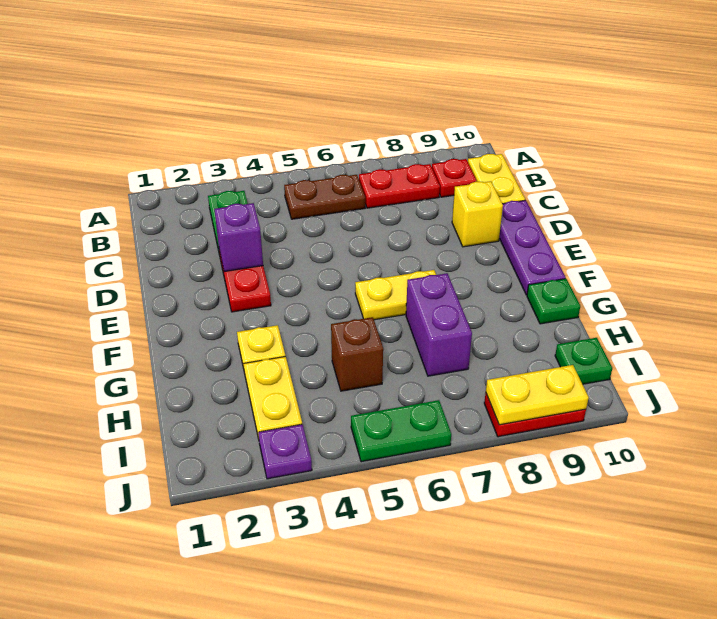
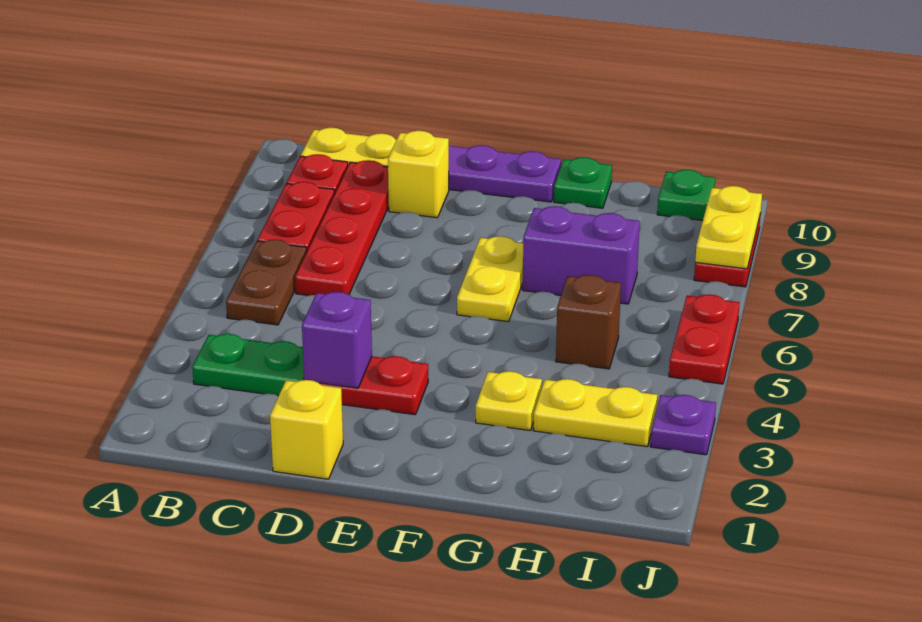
none -> red 1x4 plate [295,160,389,296]
none -> yellow 1x1 brick [270,380,343,479]
green 1x2 plate [351,400,451,462] -> red 1x2 plate [669,294,740,384]

